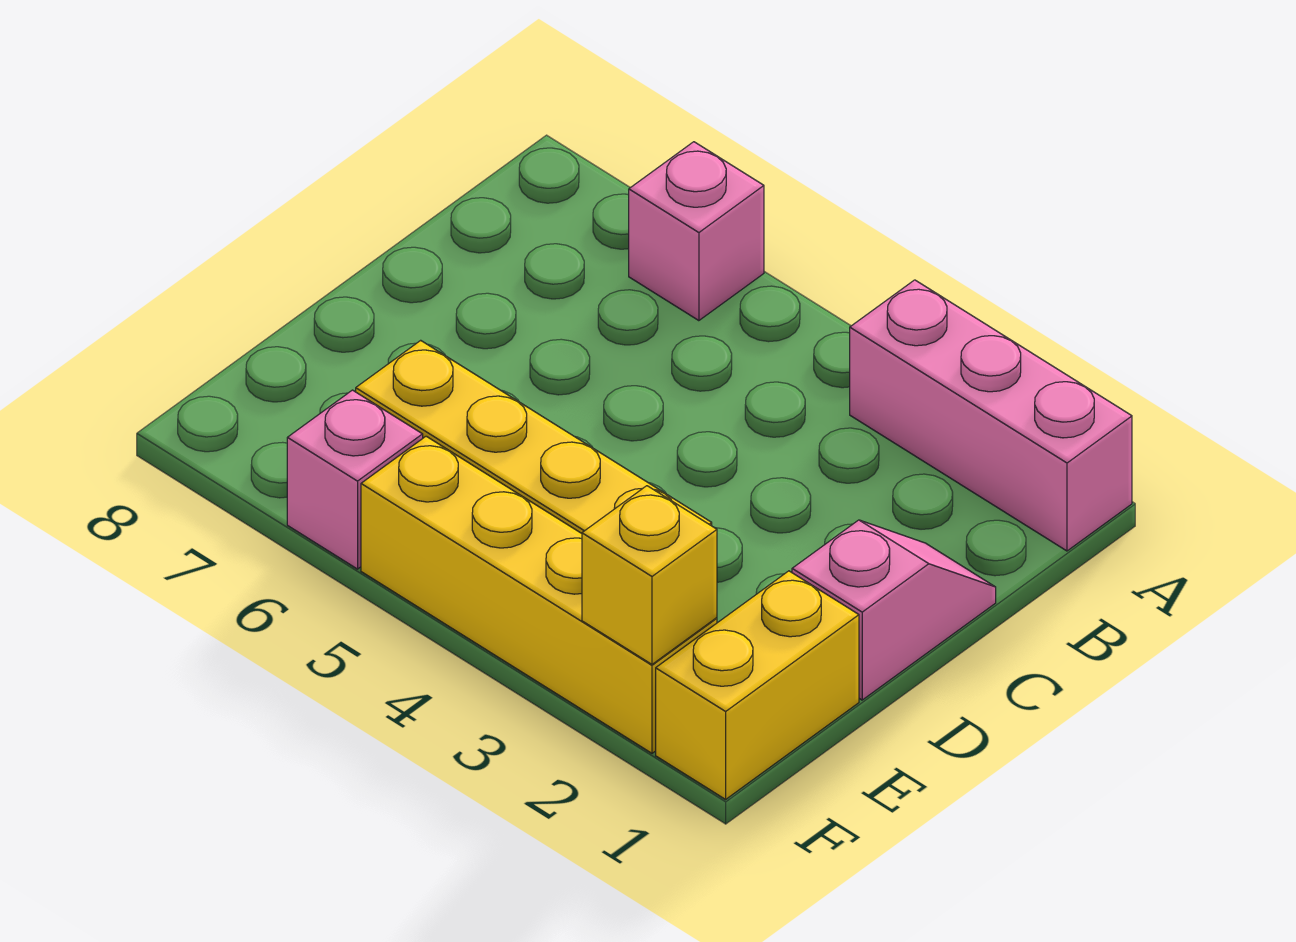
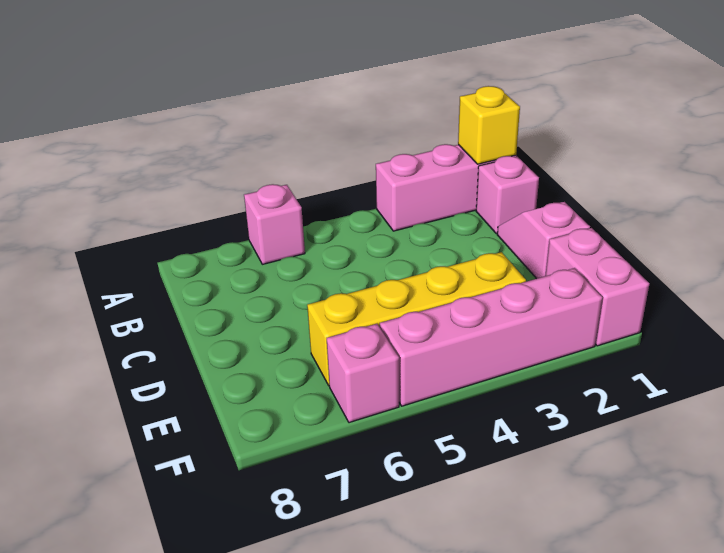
none -> pink 1x1 brick [476,156,539,234]
yellow 1x2 brick [656,571,859,799] -> pink 1x2 brick [545,228,649,346]
yellow 1x4 brick [361,436,717,753] -> pink 1x4 brick [380,268,602,406]
yellow 1x1 brick [582,486,717,664] -> yellow 1x1 brick moved to [458,86,520,164]

